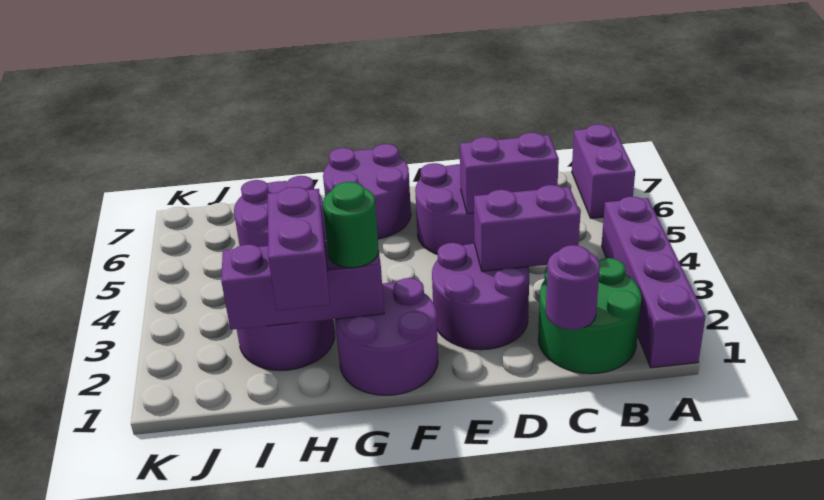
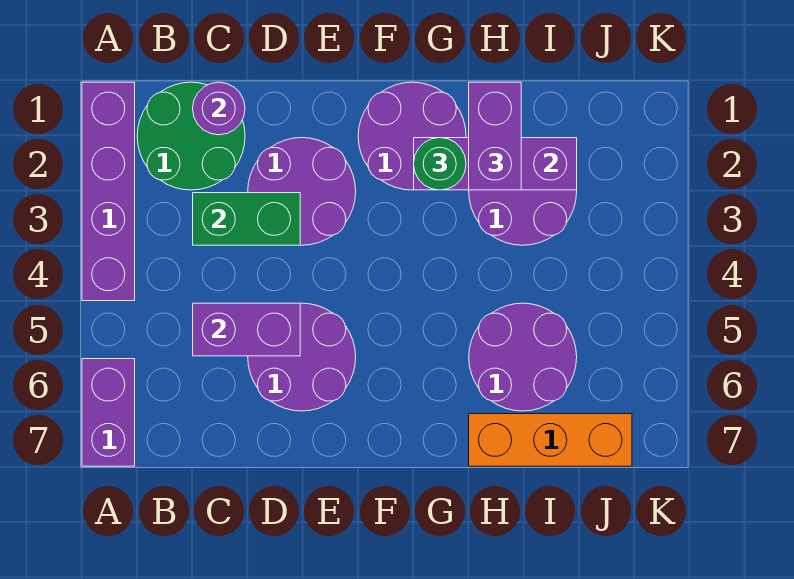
purple 1x2 brick [474,185,580,271] -> green 1x2 brick [193,193,300,245]
purple 2x2 round brick [323,144,411,239] -> none
none -> orange 1x3 brick [469,414,632,466]

